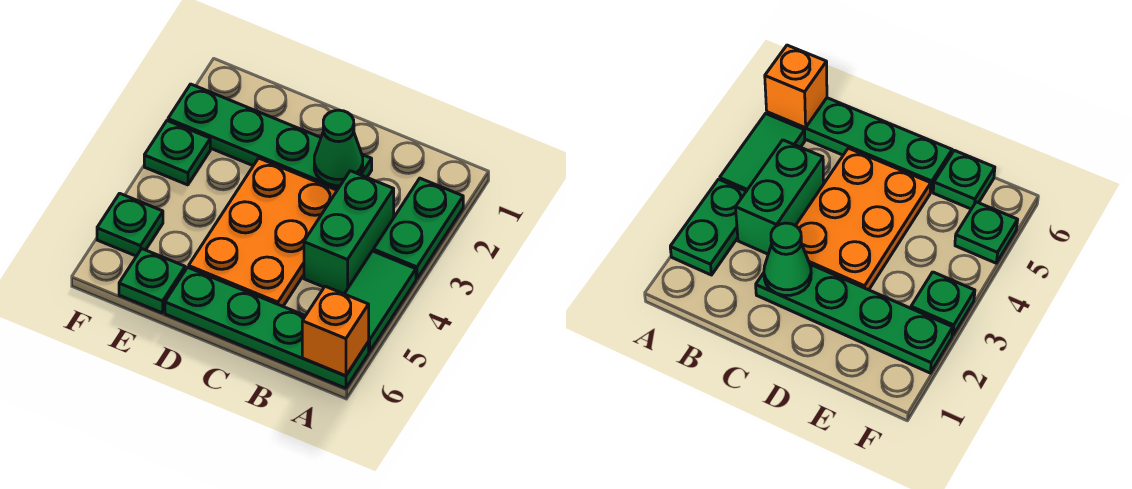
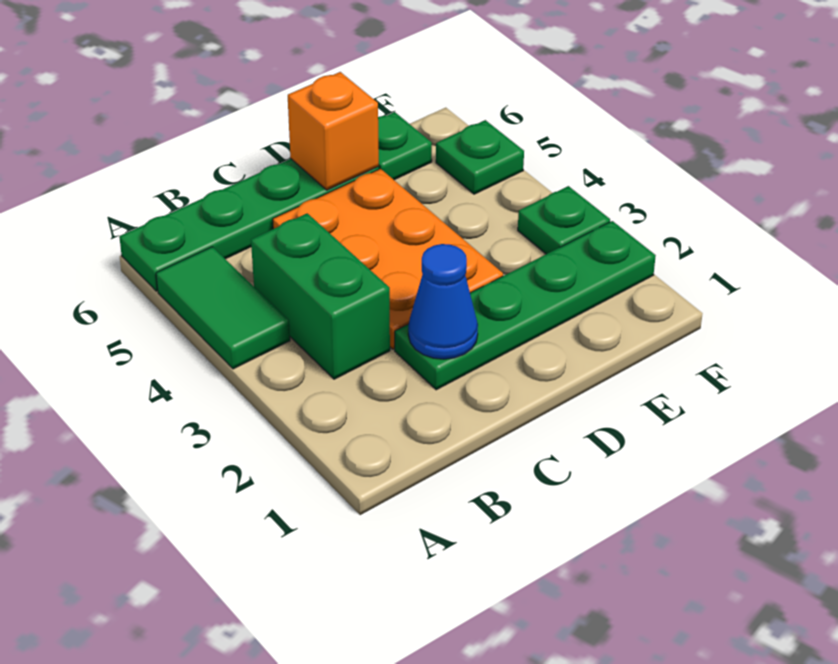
green 1x2 plate [373,178,463,279] -> none
orange 1x1 brick [302,286,369,376] -> orange 1x1 brick moved to [288,72,379,190]
green 1x1 cone [314,110,363,186] -> blue 1x1 cone [408,244,478,359]

